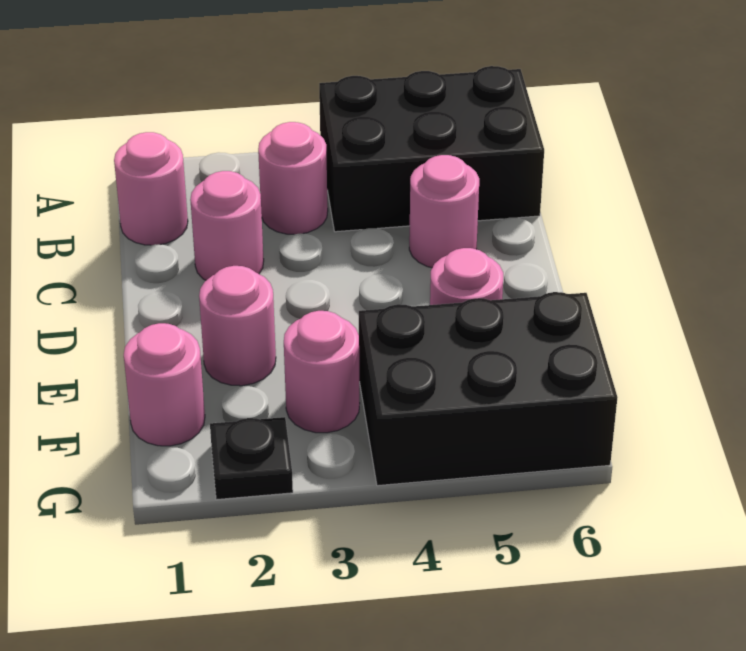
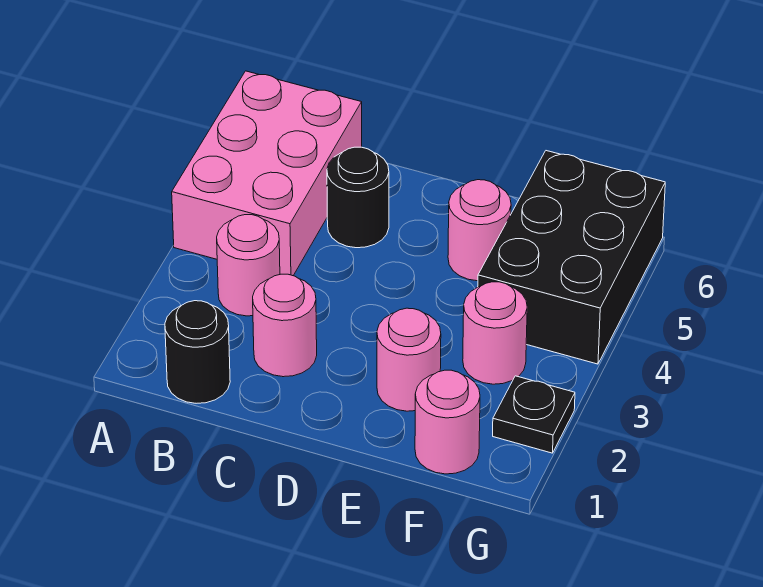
black 2x3 brick [319,66,544,232] -> pink 2x3 brick [172,71,362,276]
pink 1x1 round brick [114,132,188,245] -> black 1x1 round brick [165,301,230,403]
pink 1x1 round brick [409,155,479,268] -> black 1x1 round brick [327,147,389,248]

